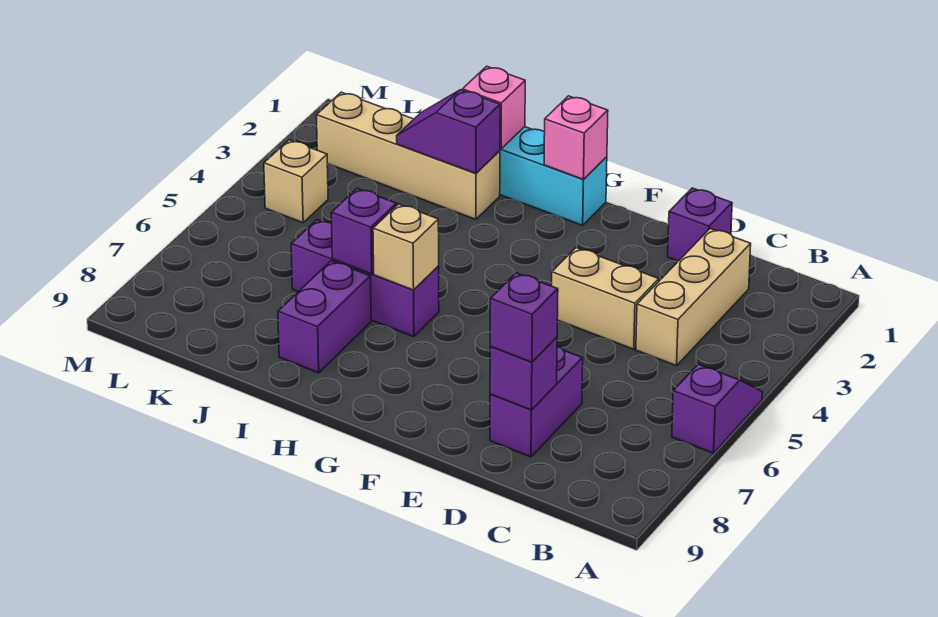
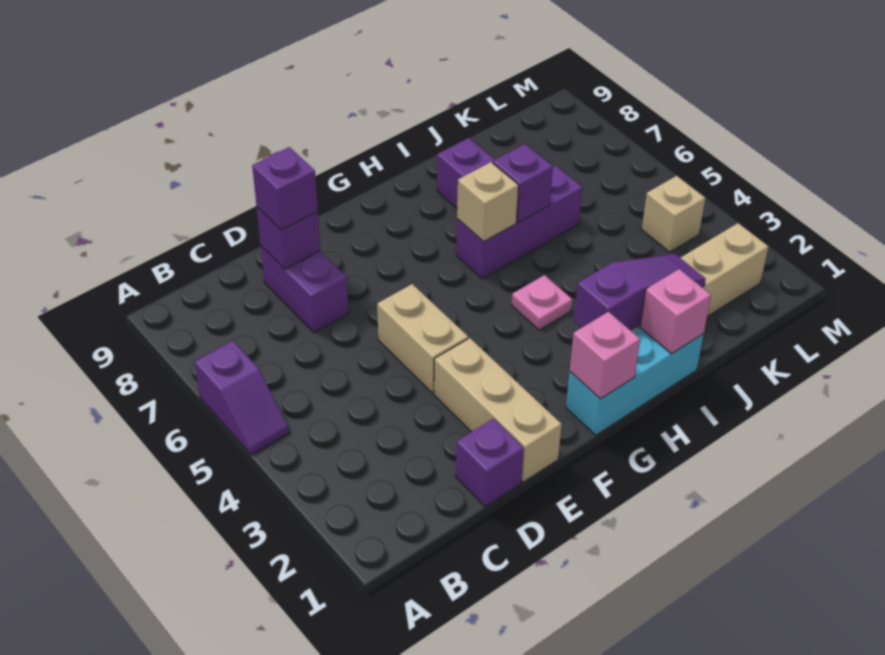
tan 1x3 brick [636,229,751,366] -> tan 1x3 brick moved to [434,338,562,482]
tan 1x2 brick [552,248,659,349] -> tan 1x2 brick turned to [377,284,468,393]
none -> pink 1x1 plate [512,275,572,330]
purple 1x2 slope [397,90,500,173] -> purple 1x3 slope [574,254,706,331]

